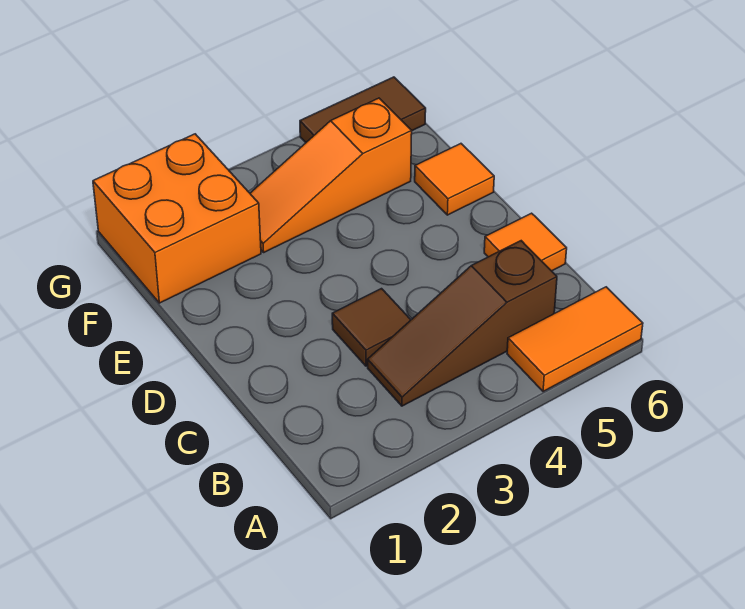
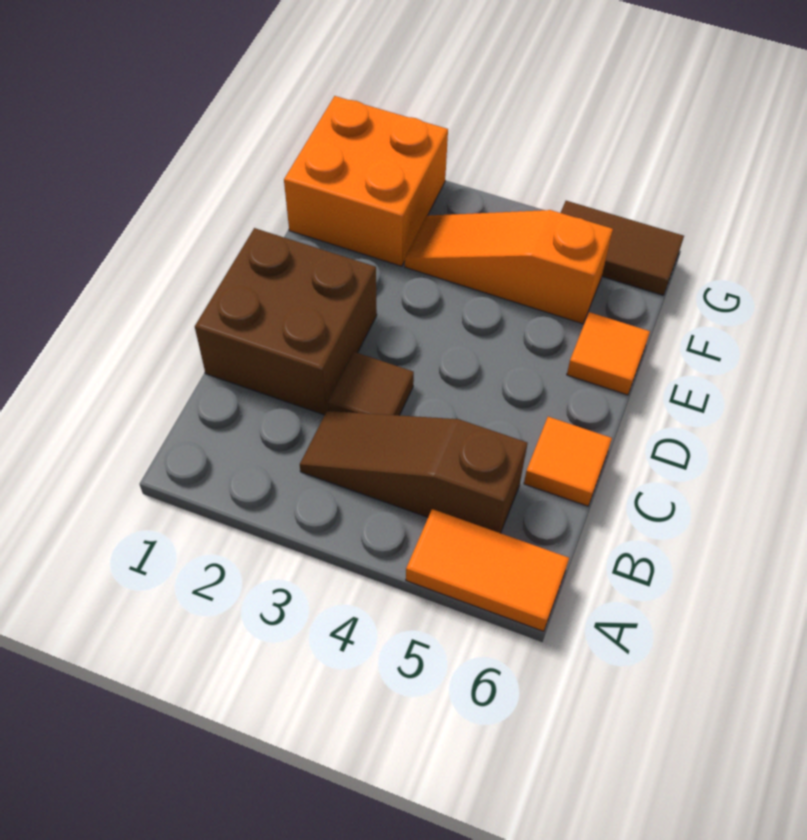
none -> brown 2x2 brick [195,228,377,415]

